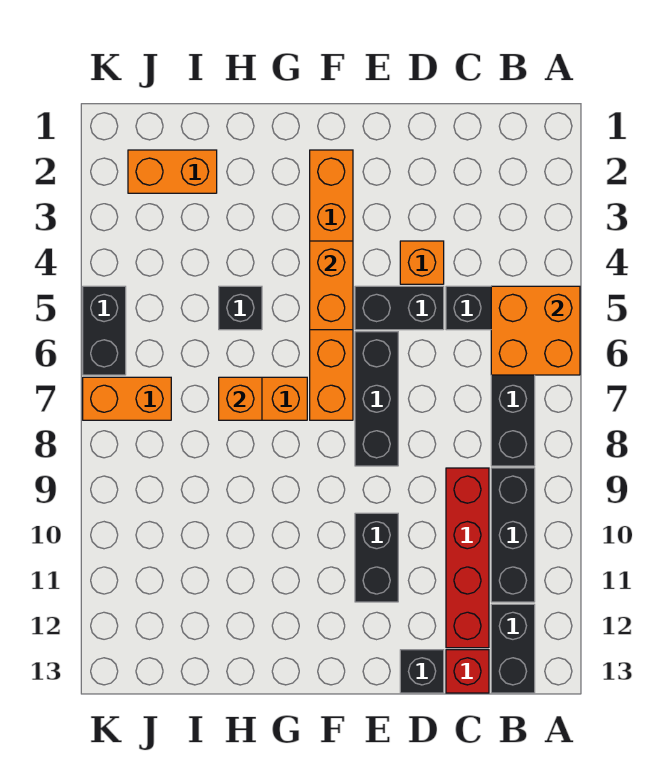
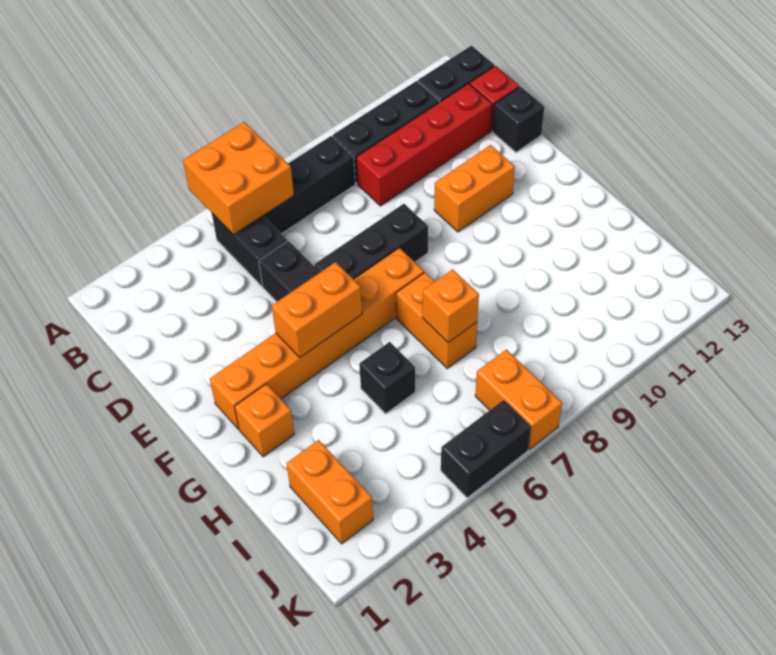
orange 1x1 brick [400,241,444,284] -> orange 1x1 brick moved to [235,384,294,457]
black 1x2 brick [355,513,398,602] -> orange 1x2 brick [434,145,515,232]

